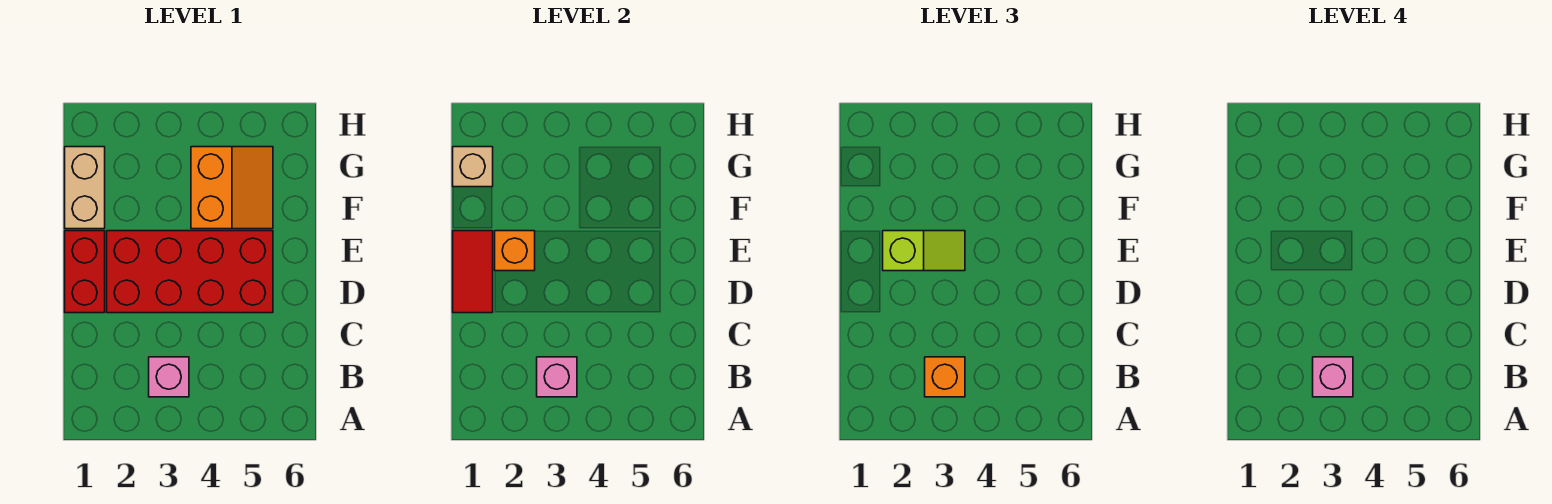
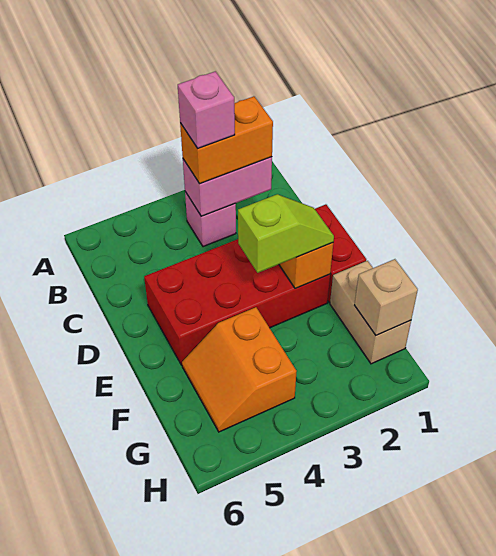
pink 1x1 brick [537,357,577,397] -> pink 1x2 brick [183,157,272,216]
orange 1x1 brick [925,357,965,397] -> orange 1x2 brick [180,96,273,184]
red 1x2 tile [453,231,493,313] -> none
lime 1x2 slope [883,231,965,271] -> lime 1x2 slope turned to [238,194,334,273]

